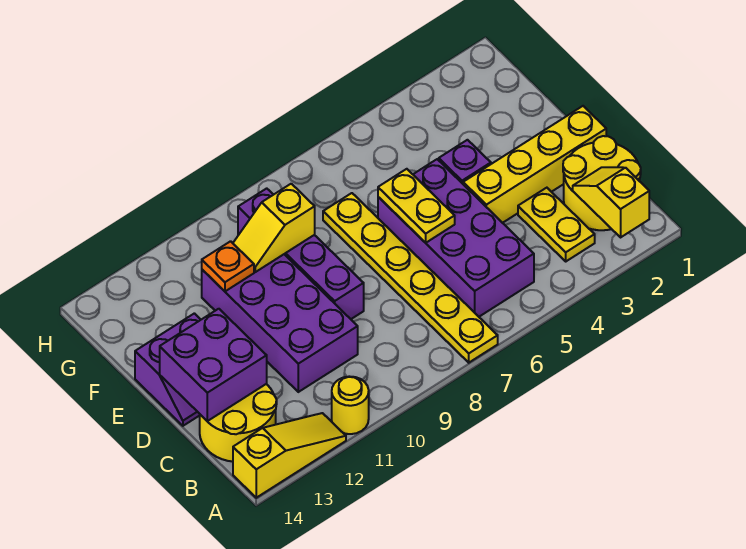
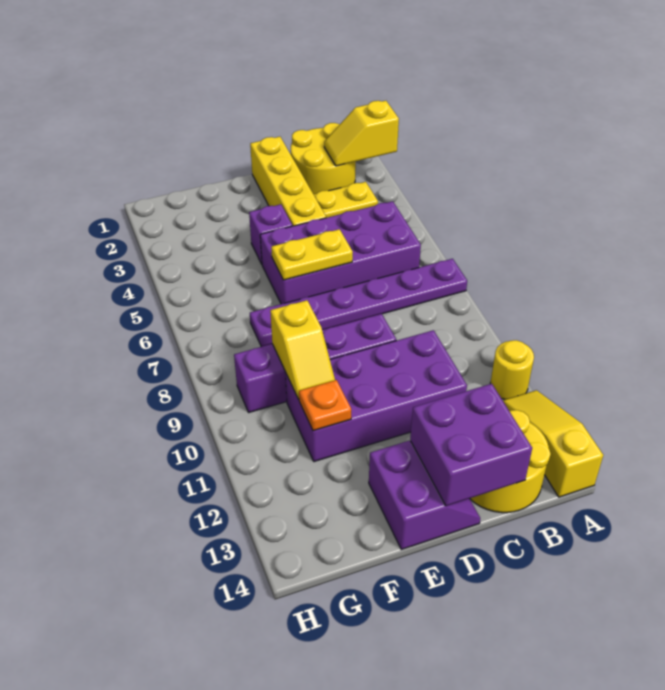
yellow 1x6 plate [323,193,498,363] -> purple 1x6 plate [250,259,467,347]

